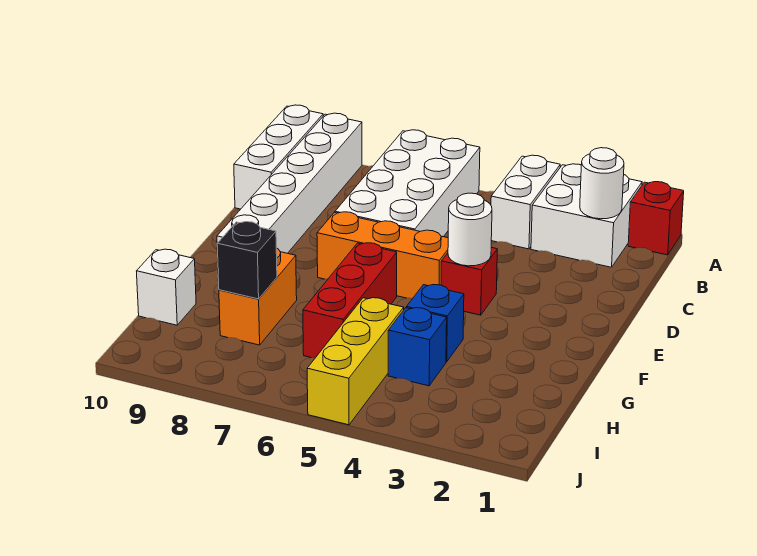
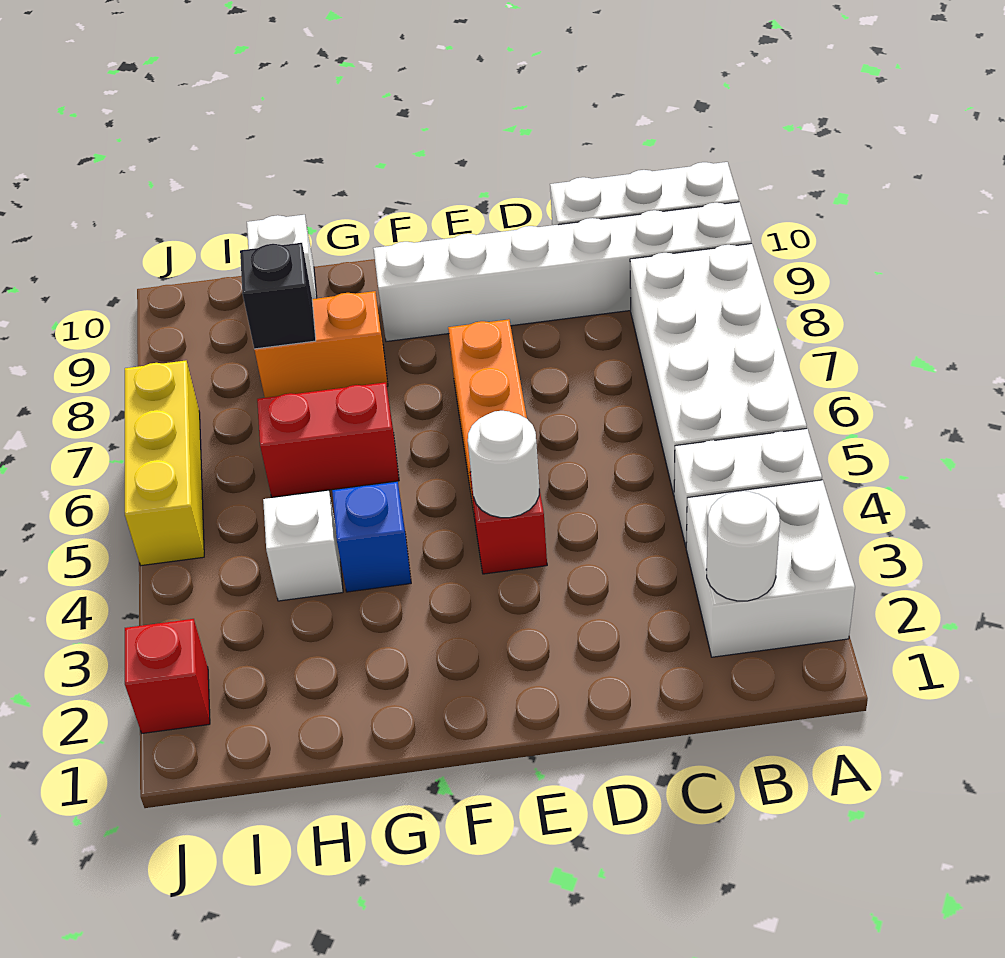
red 1x1 brick [628,182,684,255] -> red 1x1 brick moved to [125,619,210,733]
white 2x4 brick [335,130,480,237] -> white 2x4 brick turned to [630,244,807,495]
red 1x3 brick [303,243,397,358] -> red 1x2 brick [257,382,399,497]
blue 1x1 brick [388,308,447,386] -> white 1x1 brick [263,491,343,601]
yellow 1x3 brick [307,298,404,425] -> yellow 1x3 brick turned to [125,361,204,566]

